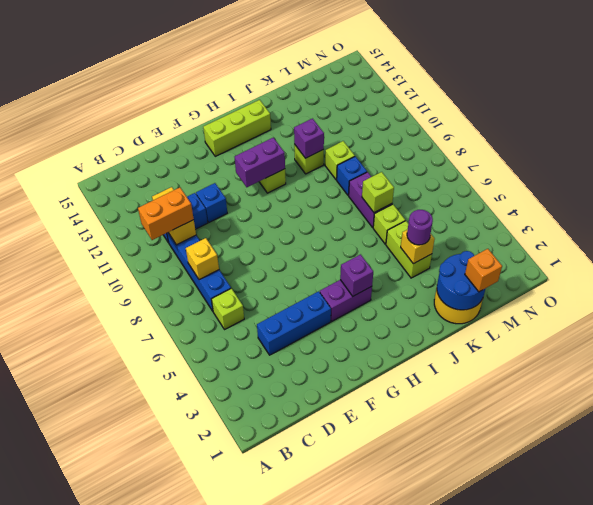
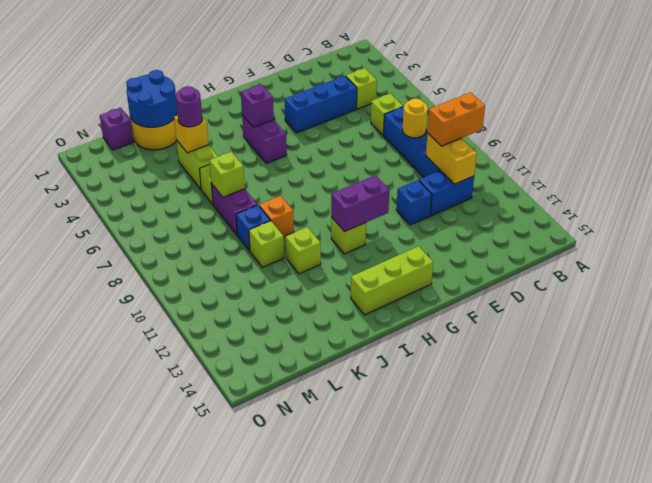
none -> lime 1x1 brick [346,68,377,109]
yellow 1x1 brick [185,238,219,280] -> yellow 1x1 round brick [403,98,428,138]
purple 1x2 brick [320,280,372,321] -> purple 1x2 brick turned to [242,115,287,163]
purple 1x1 brick [294,119,324,158] -> purple 1x1 brick moved to [100,108,134,150]
orange 1x1 brick [465,249,502,292] -> orange 1x1 brick moved to [259,196,294,236]

